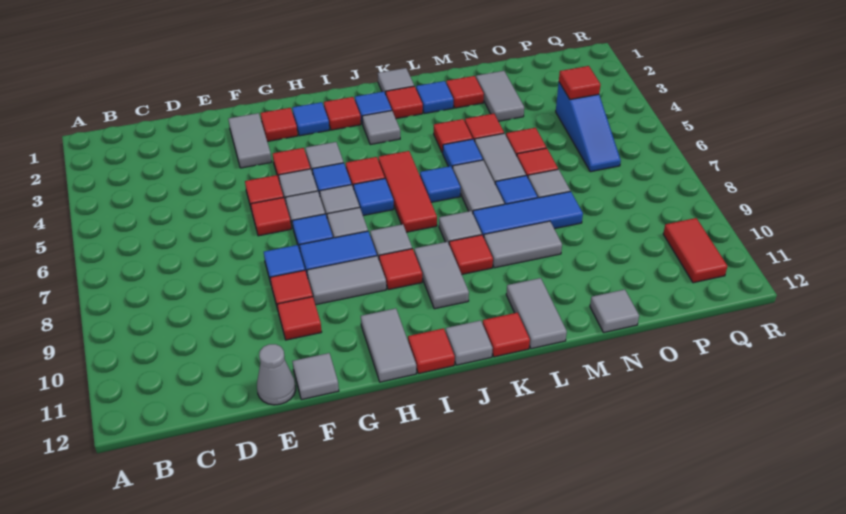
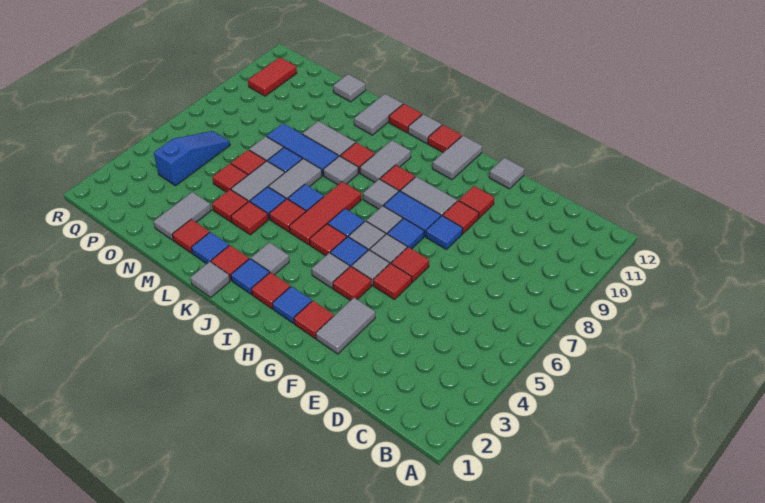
grey 1x1 cone [257,344,296,405] -> none
red 1x1 tile [559,66,601,100] -> red 1x1 tile moved to [269,199,306,232]

